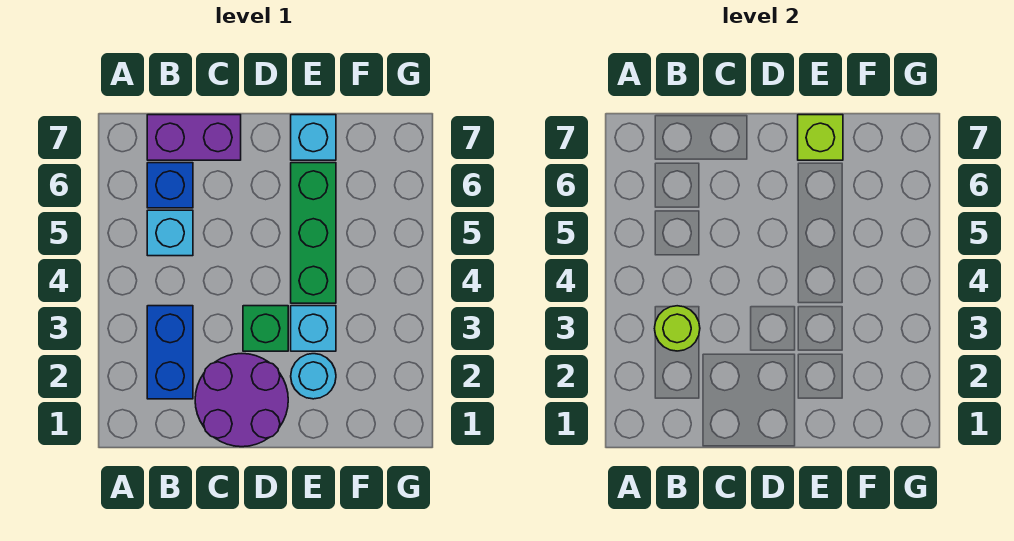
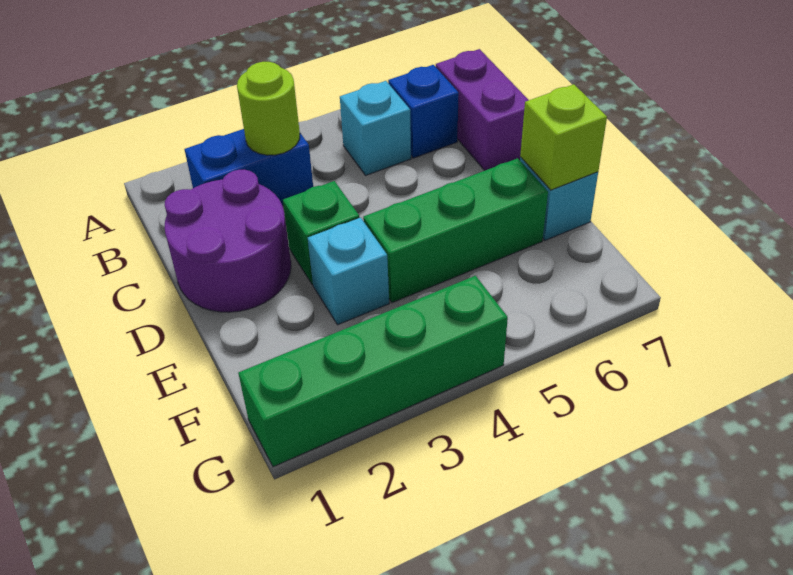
cyan 1x1 round brick [291,354,336,399] -> none
none -> green 1x4 brick [239,276,508,467]

